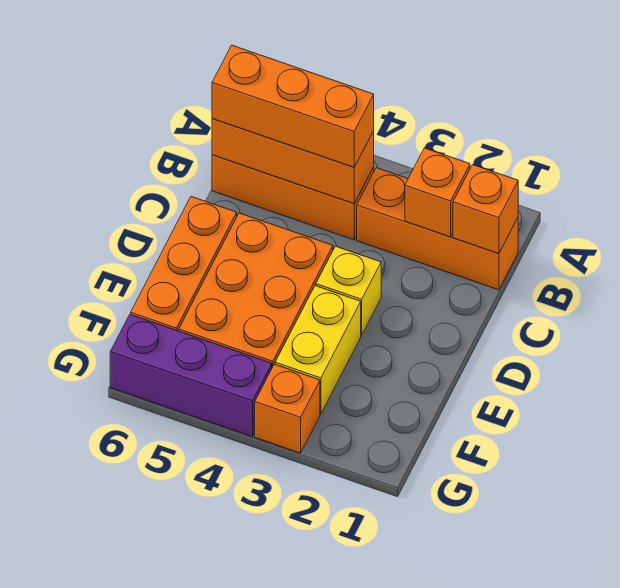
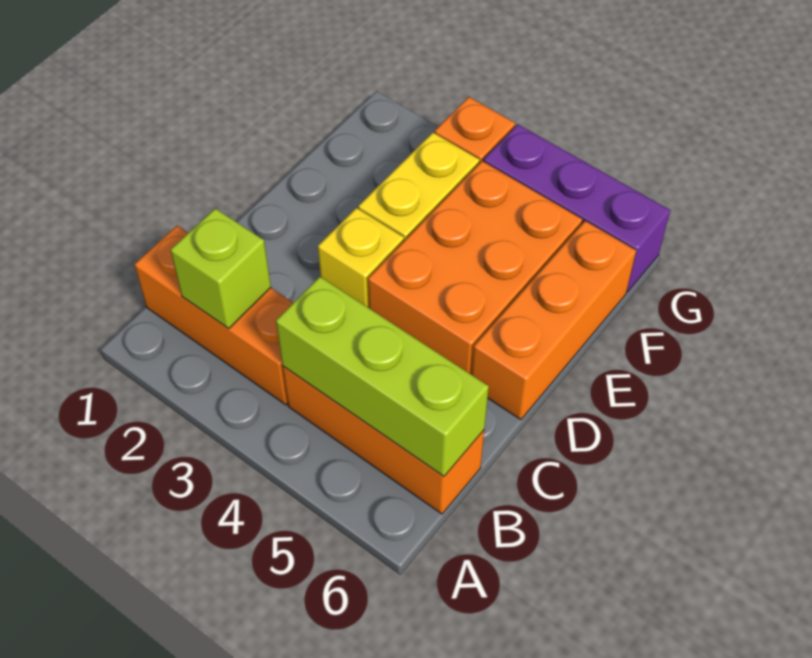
orange 1x1 brick [453,165,518,254] -> none
orange 1x1 brick [405,148,470,237] -> lime 1x1 brick [171,208,271,329]
orange 1x3 brick [212,119,374,203] -> lime 1x3 brick [276,277,489,476]
orange 1x3 brick [212,45,374,167] -> none

